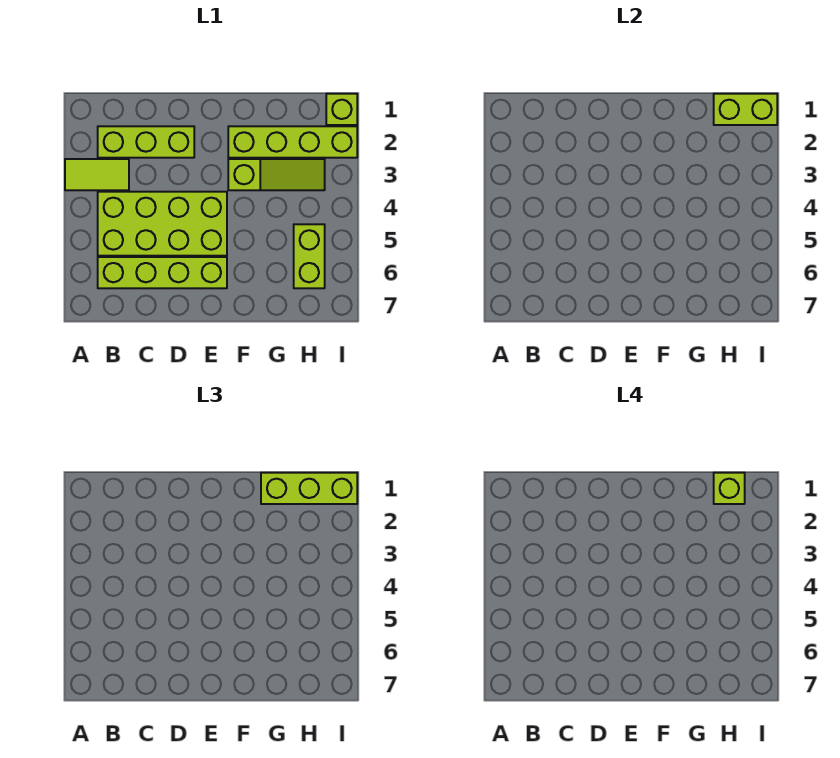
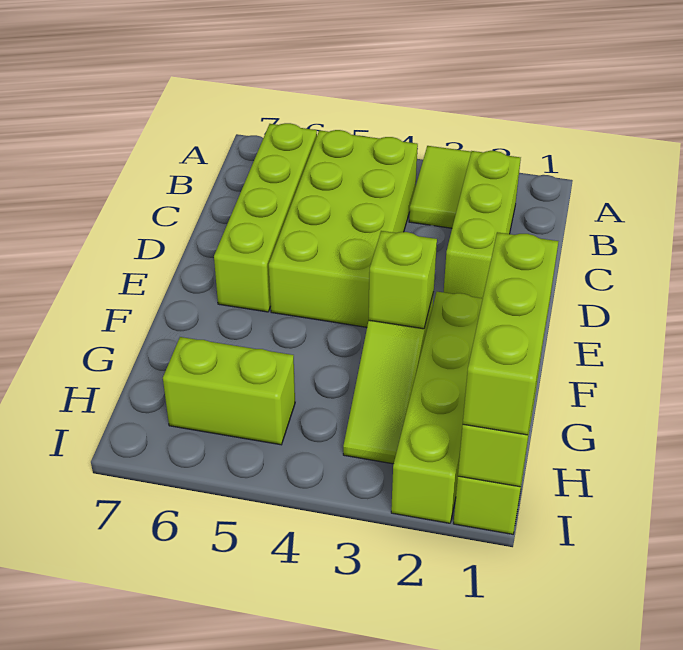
lime 1x1 brick [714,473,745,504] -> lime 1x1 brick moved to [369,231,437,329]

